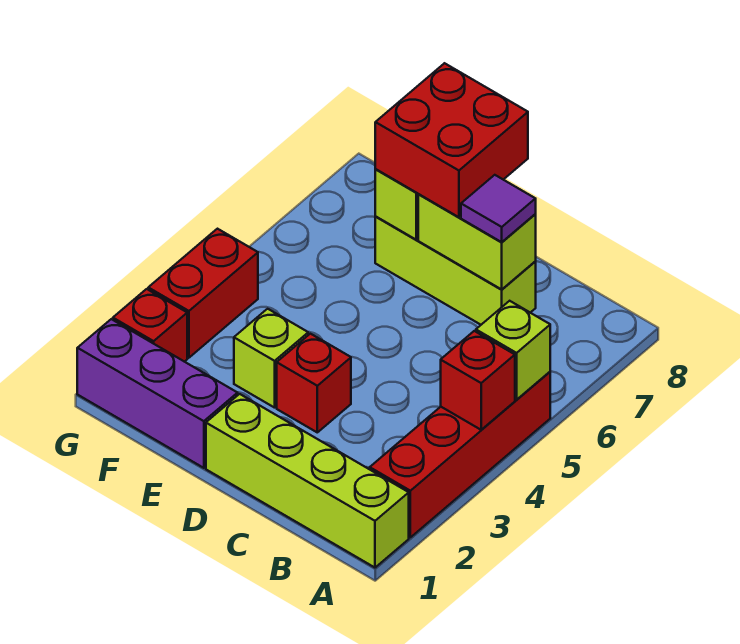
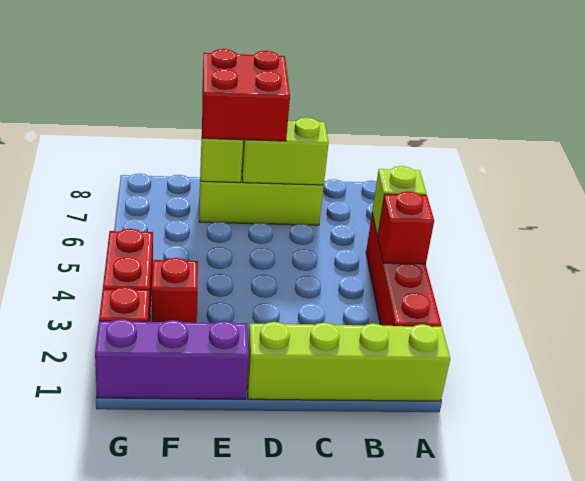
purple 1x1 tile [461,175,536,242] -> none
red 1x1 brick [277,334,351,432] -> red 1x1 brick moved to [152,258,198,323]
lime 1x1 brick [234,309,308,408] -> none

